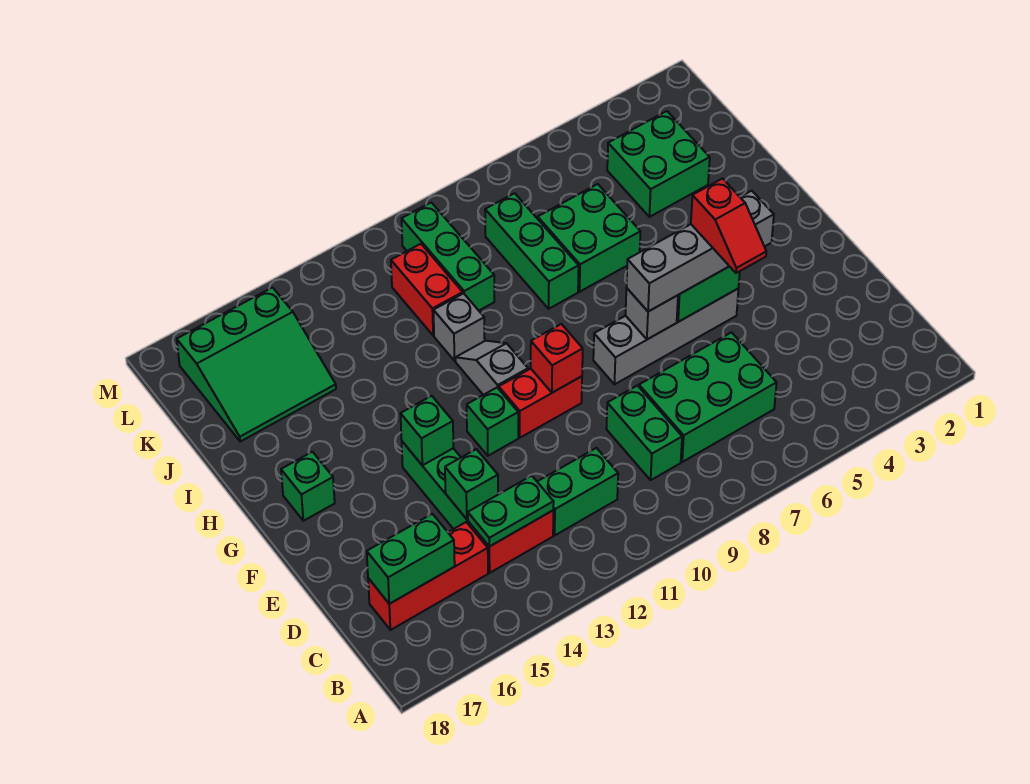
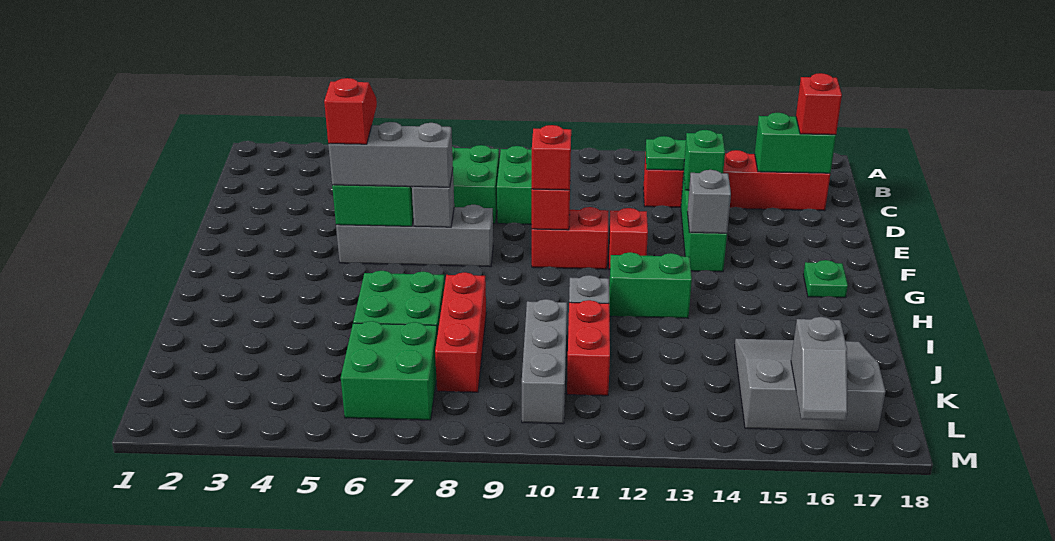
green 1x2 brick [537,448,618,535] -> green 1x2 brick moved to [609,252,692,318]
none -> red 1x1 brick [796,73,842,135]
grey 1x4 brick [627,191,774,312] -> grey 1x3 brick [328,122,453,187]
none -> red 1x1 brick [532,125,571,190]
green 1x1 brick [467,388,518,456] -> red 1x1 brick [609,208,648,269]
green 1x1 brick [400,396,453,465] -> grey 1x1 brick [687,170,731,233]
grey 1x2 slope [455,341,528,395] -> grey 1x2 slope moved to [791,317,847,420]
green 1x1 brick [281,452,335,521] -> green 1x1 plate [803,260,848,298]
green 1x3 brick [485,193,579,309] -> red 1x3 brick [435,272,486,392]
green 2x2 brick [607,111,710,217] -> green 2x2 brick moved to [341,321,437,420]
green 1x3 brick [402,203,494,310] -> grey 1x3 brick [522,299,567,424]
green 3x3 slope [177,288,336,442] -> grey 3x3 slope [735,339,886,432]

